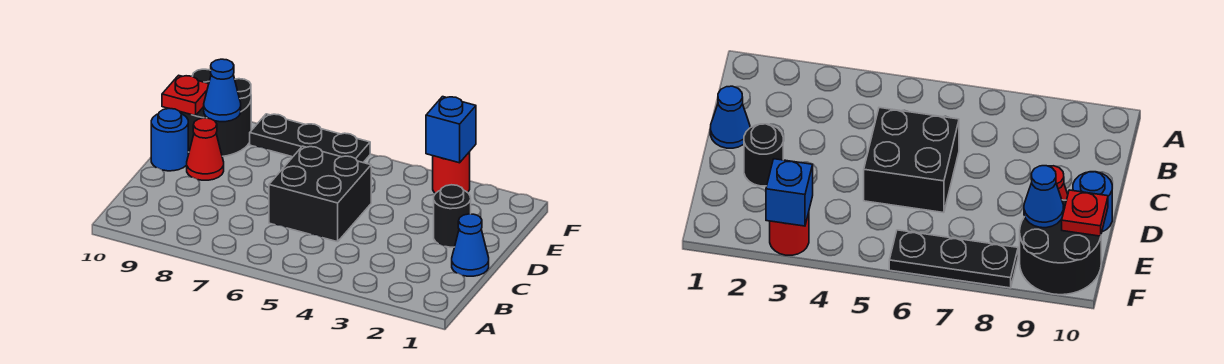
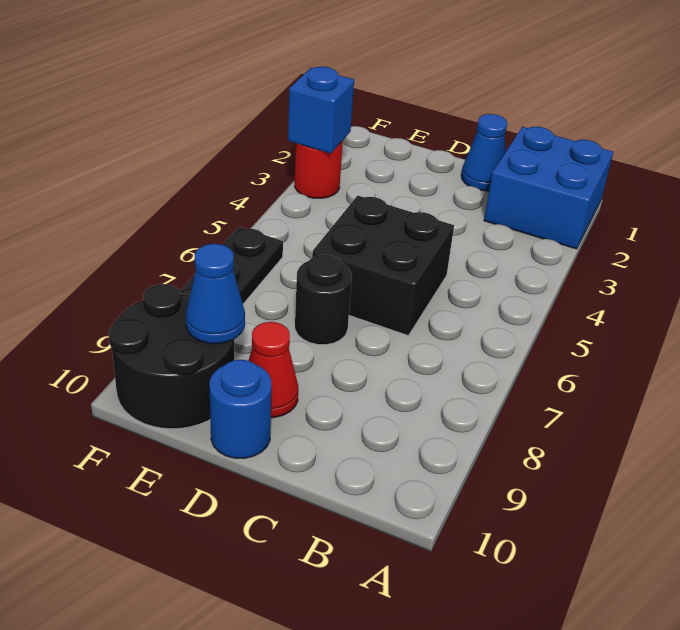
none -> blue 2x2 brick [484,127,613,249]
black 1x1 round brick [434,185,471,247] -> black 1x1 round brick moved to [295,255,352,345]
red 1x1 plate [162,75,209,116] -> none

